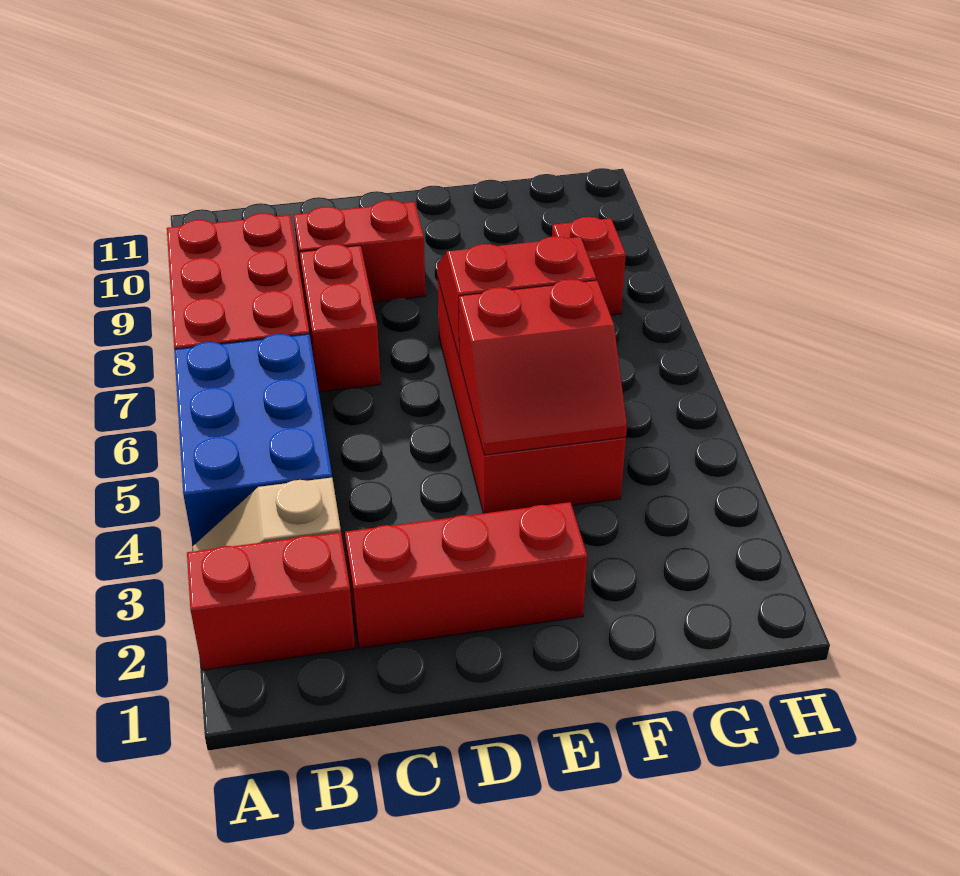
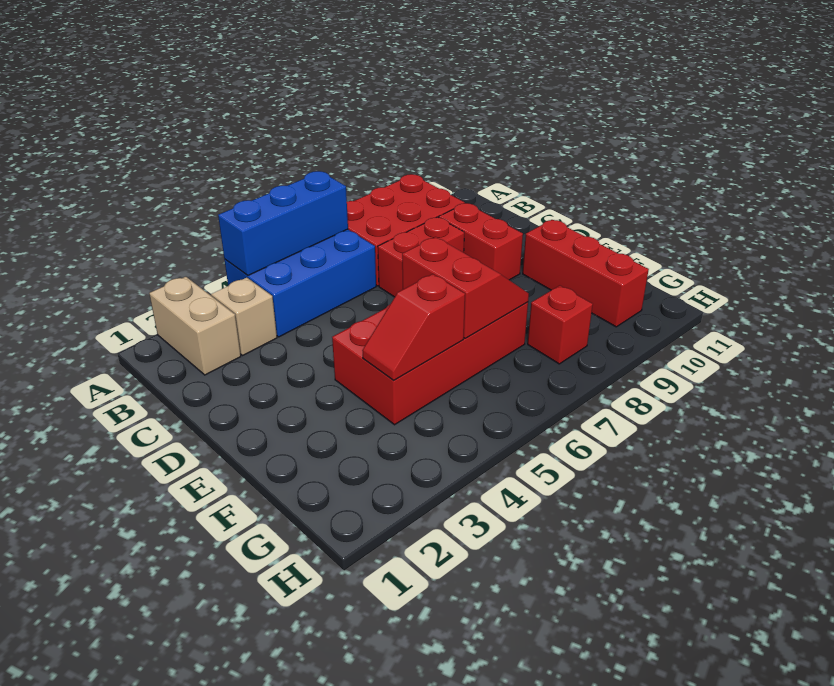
red 1x2 brick [187,532,355,670] -> tan 1x2 brick [149,277,241,375]
none -> blue 1x3 brick [218,171,348,275]
red 1x3 brick [345,502,587,648] -> red 1x3 brick moved to [523,220,649,327]
red 2x2 slope [459,279,627,455] -> red 1x2 slope [362,274,465,381]

